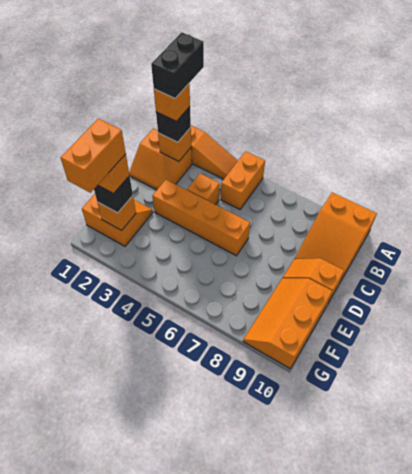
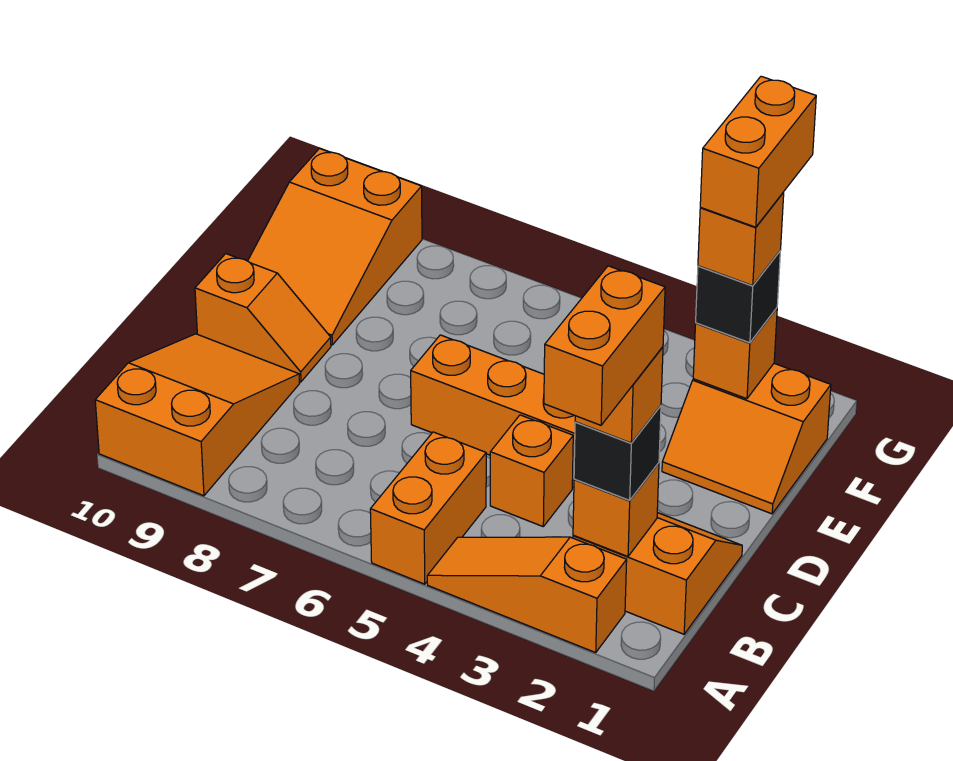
black 1x2 brick [151,32,204,98] -> orange 1x2 brick [544,266,665,425]
orange 2x3 slope [243,278,332,369] -> orange 2x3 slope turned to [248,149,422,345]

